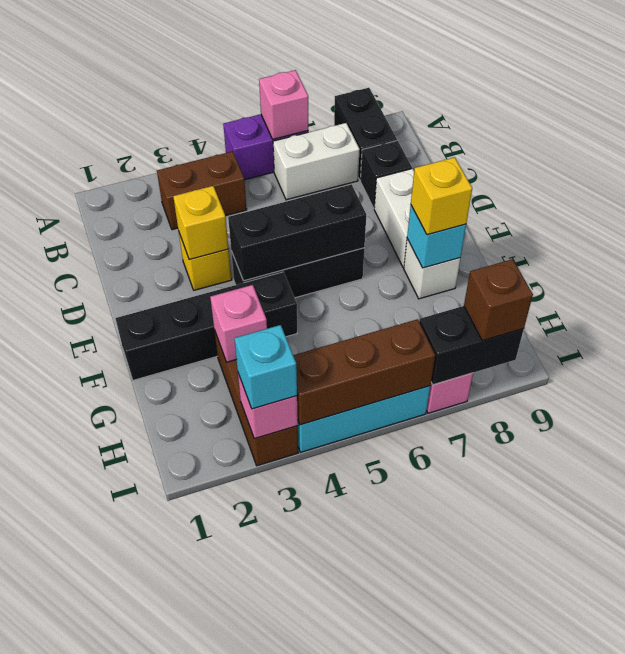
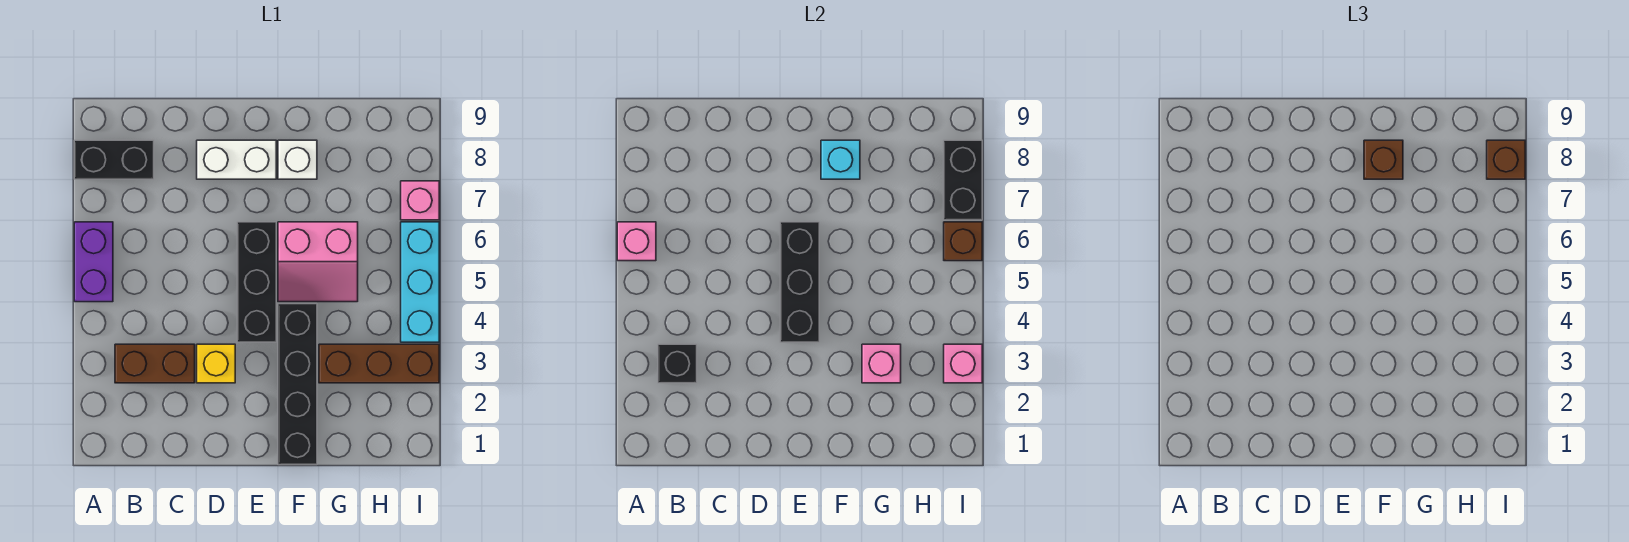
brown 1x2 brick [157,151,247,230] -> brown 1x2 brick turned to [115,344,195,383]
white 1x2 brick [273,123,360,200] -> none
black 1x1 brick [360,141,412,208] -> black 1x1 brick moved to [658,344,697,383]
yellow 1x1 brick [173,186,229,260] -> none
none -> pink 2x2 slope [278,222,358,302]
yellow 1x1 brick [411,157,472,235] -> brown 1x1 brick [1364,140,1403,179]
cyan 1x1 brick [234,325,297,409] -> none
brown 1x3 brick [293,319,435,425] -> brown 1x1 brick [944,222,982,261]

